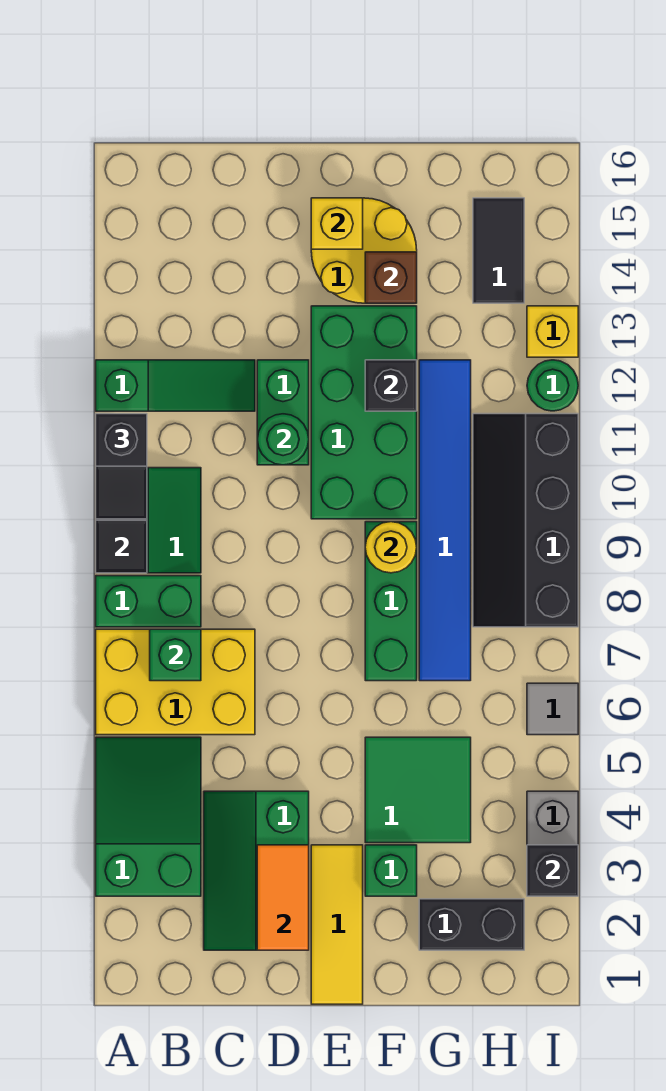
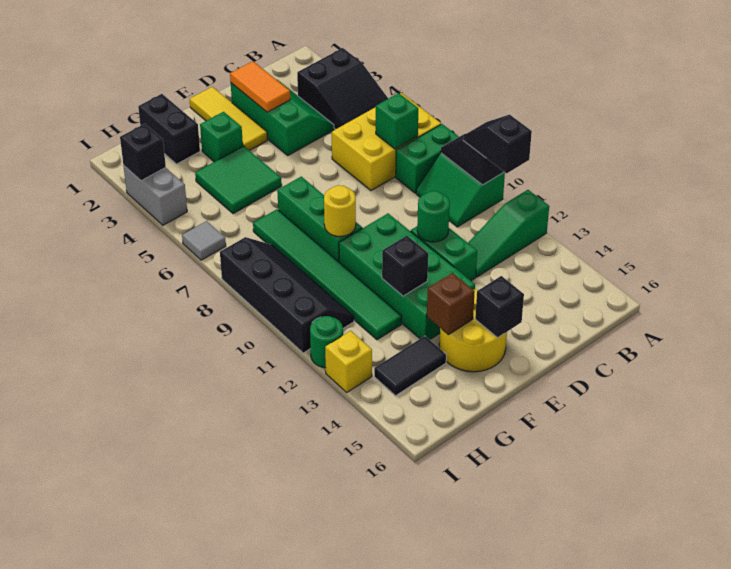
green 2x3 slope [96,737,201,896] -> black 2x3 slope [297,48,388,129]
yellow 1x1 brick [311,198,363,249] -> black 1x1 brick [475,276,524,338]
black 1x2 brick [419,899,524,950] -> black 1x2 brick turned to [138,94,200,164]
blue 1x6 tile [419,360,471,681] -> green 1x6 tile [253,209,402,340]
black 1x2 tile [473,198,524,303] -> black 1x2 tile turned to [374,336,446,396]

